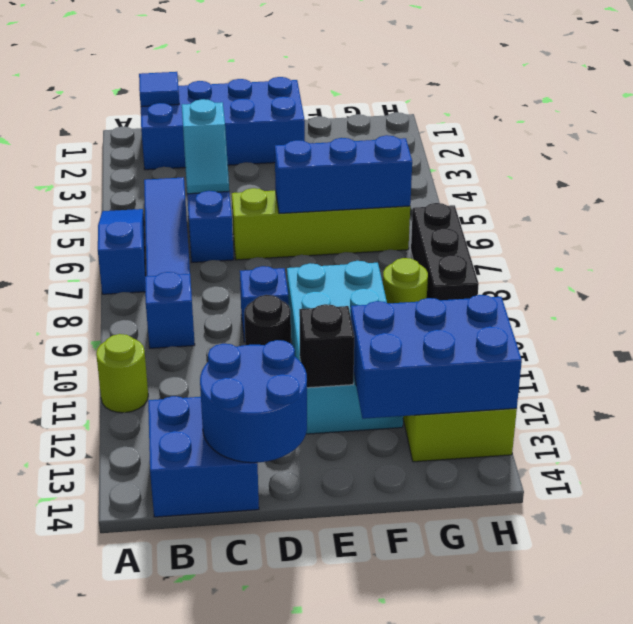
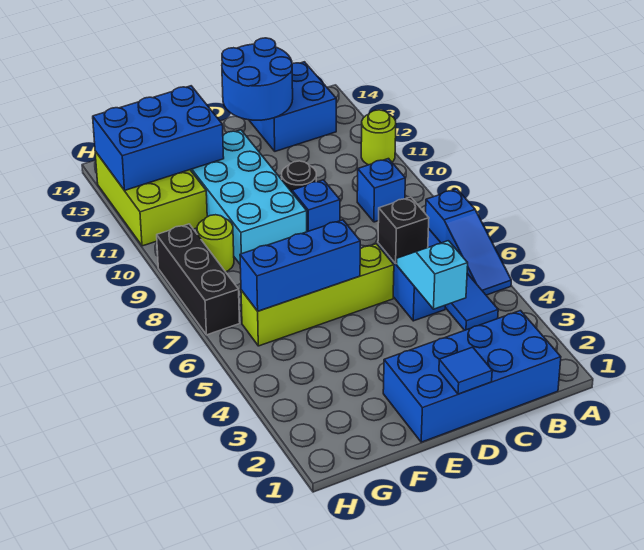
blue 1x1 tile [139,72,179,107] -> blue 1x1 tile moved to [439,347,492,394]
black 1x1 brick [299,304,354,388] -> black 1x1 brick moved to [378,197,429,264]

